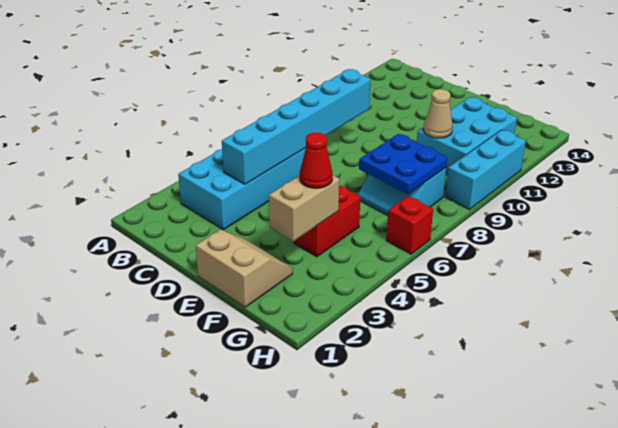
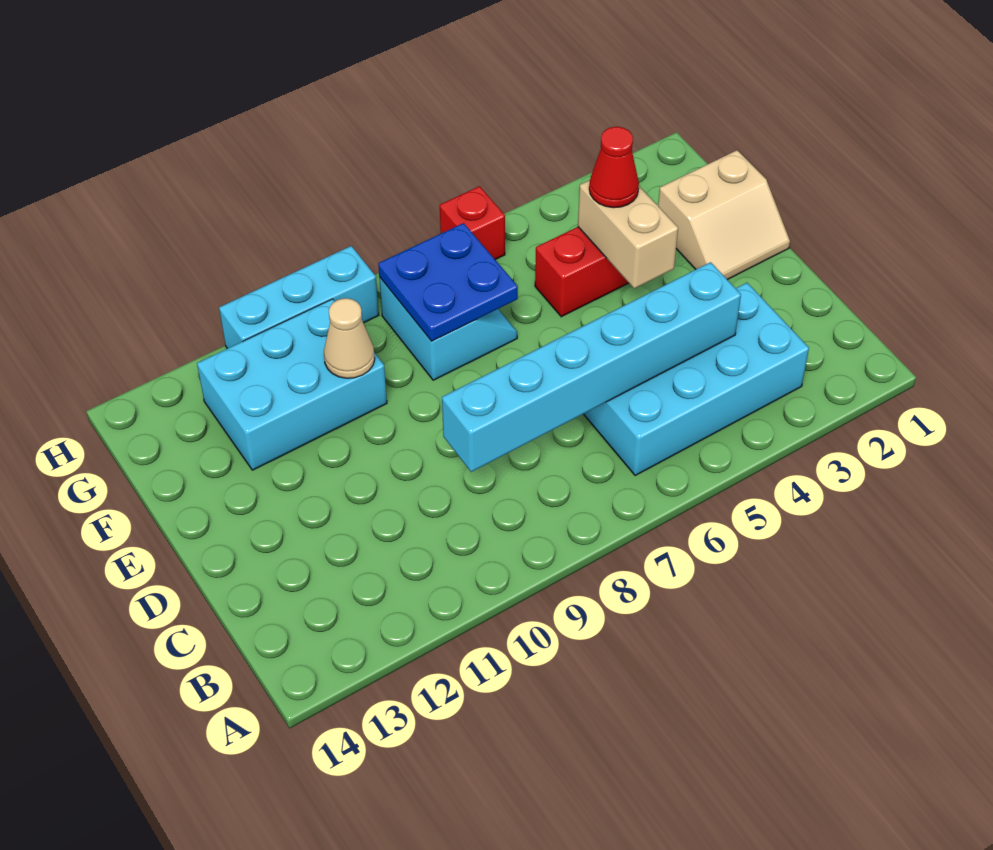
tan 2x2 slope [196,230,293,307] -> tan 2x2 slope turned to [658,150,790,280]
tan 1x2 brick [269,175,339,242] -> tan 1x2 brick turned to [578,180,678,289]

